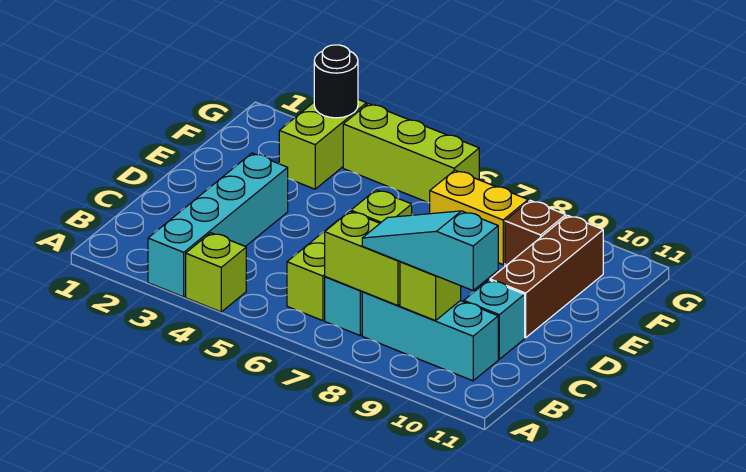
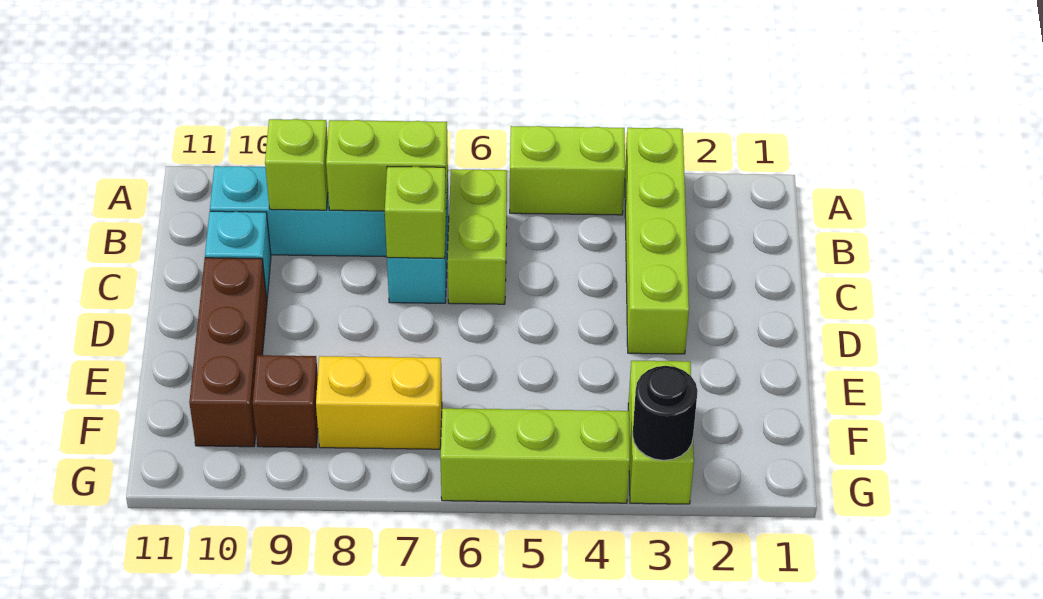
cyan 1x4 brick [148,153,288,297] -> lime 1x4 brick [625,128,689,354]
lime 1x1 brick [186,233,246,312] -> lime 1x2 brick [510,126,625,215]
cyan 1x3 slope [362,211,498,290] -> none

